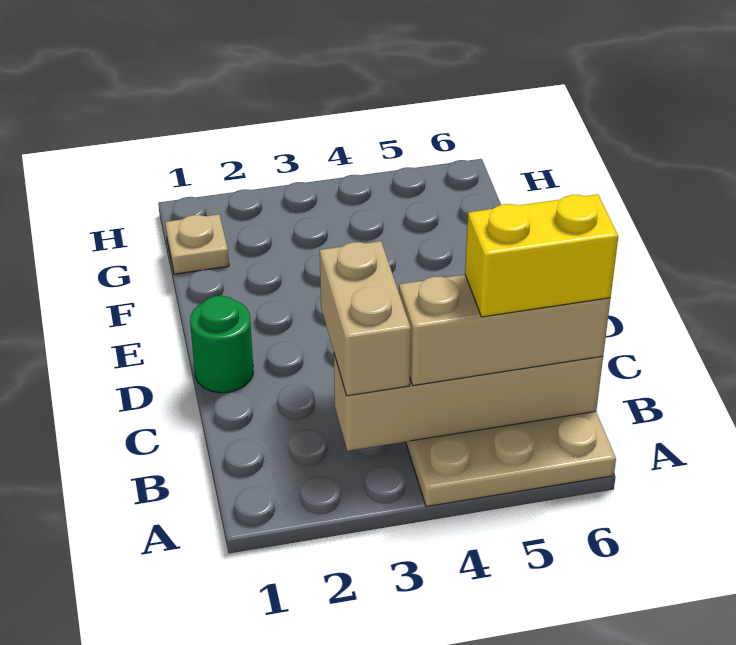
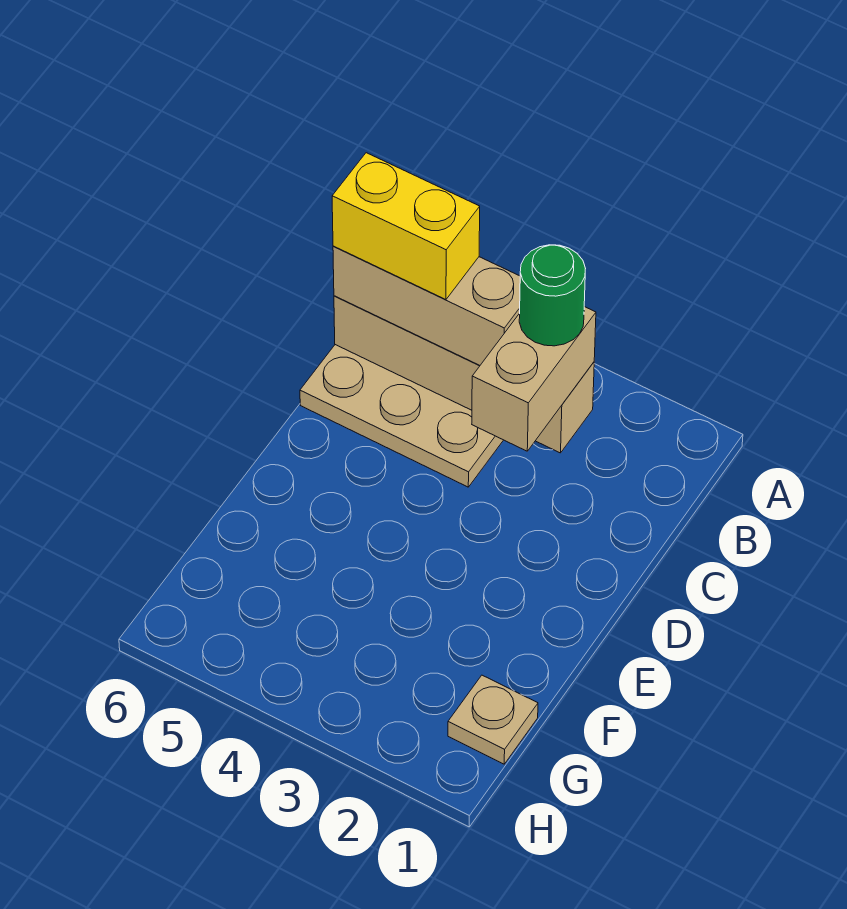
green 1x1 round brick [190,296,253,393] -> green 1x1 round brick moved to [519,245,586,346]

